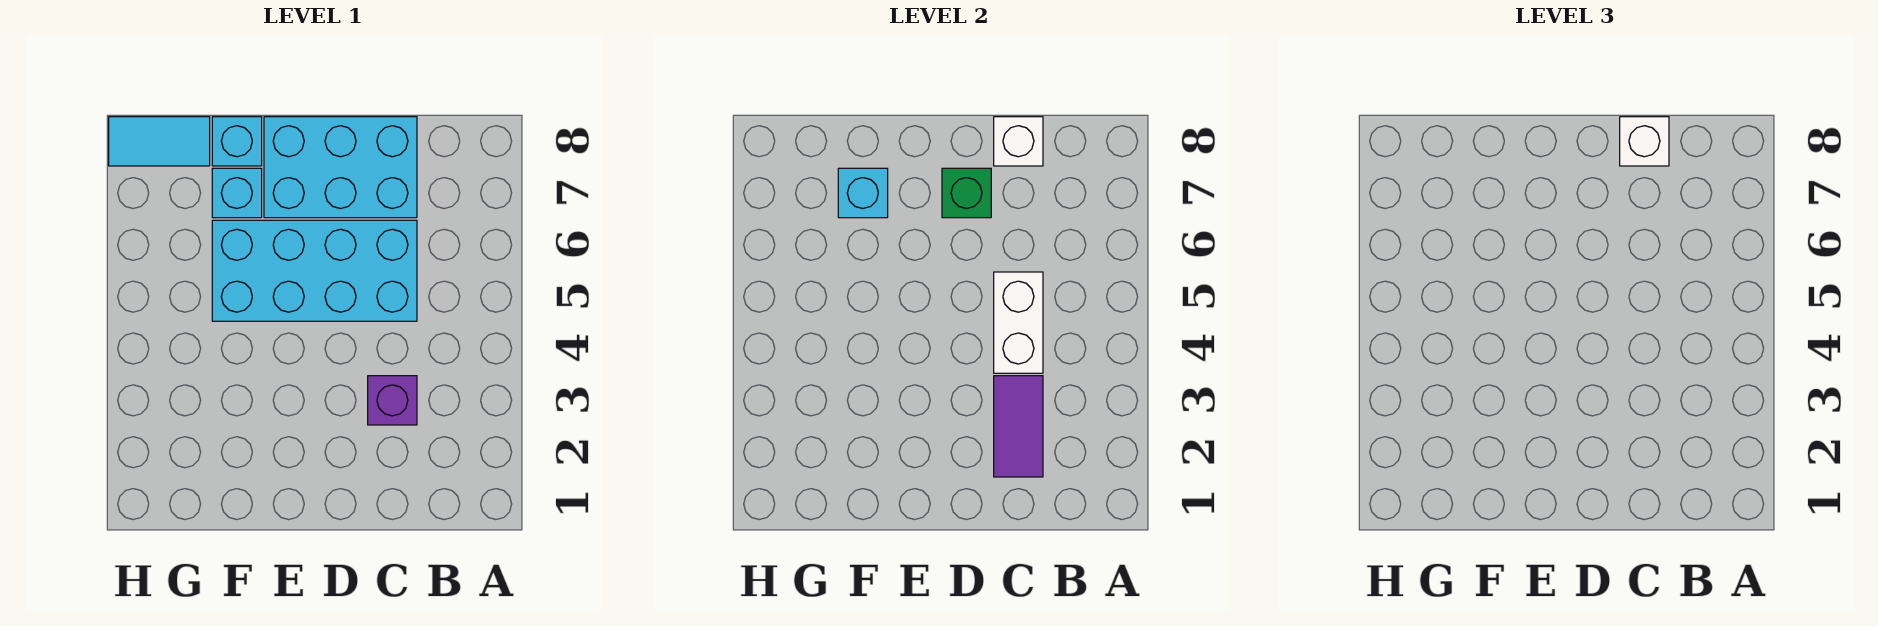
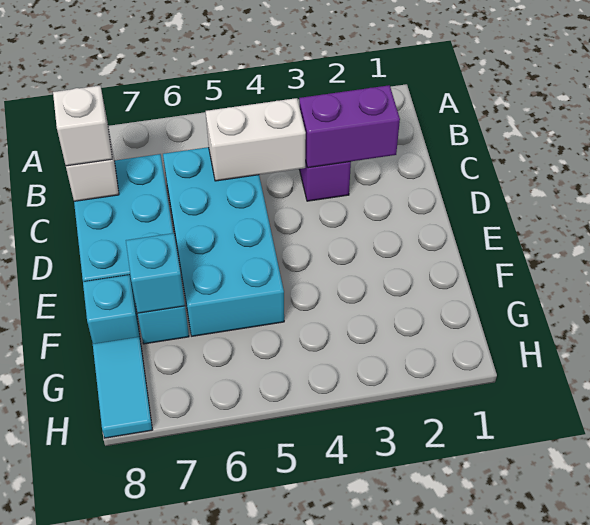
purple 1x2 tile [994,376,1043,477] -> purple 1x2 brick [299,85,400,168]
green 1x1 brick [942,168,991,218] -> none

